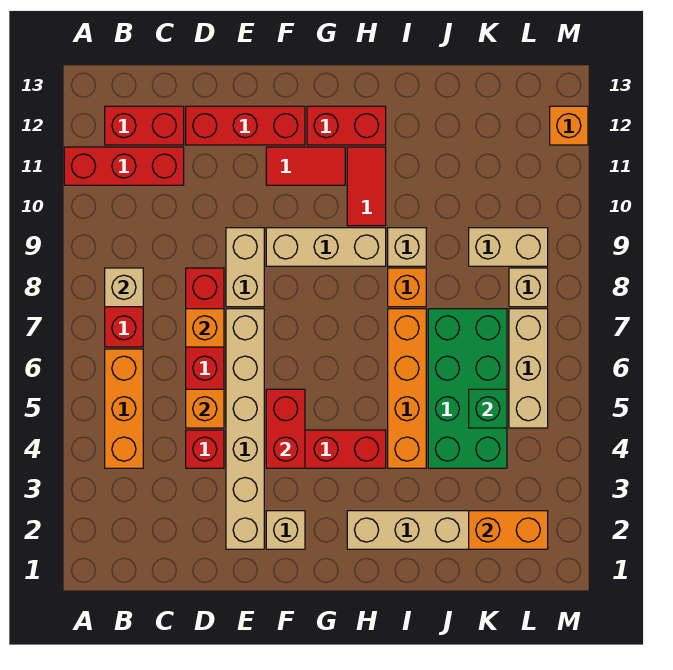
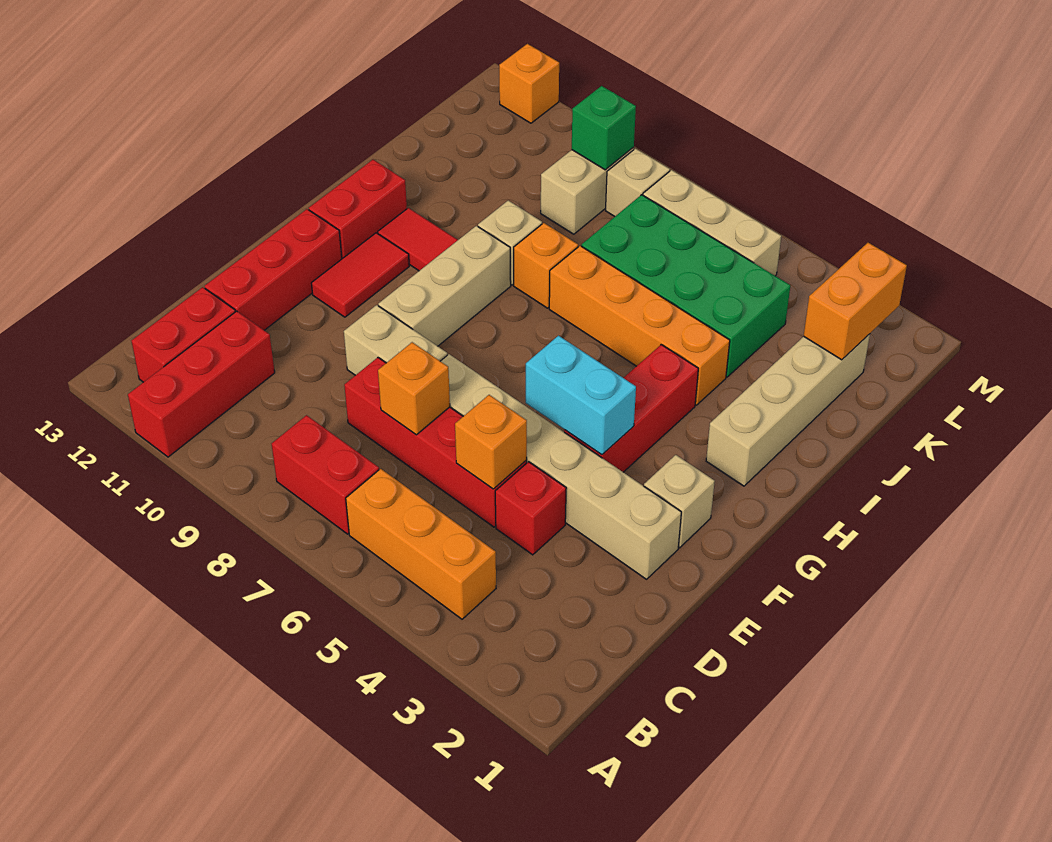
tan 1x1 brick [105,268,143,307] -> none
red 1x2 brick [266,389,305,468] -> cyan 1x2 brick [526,336,636,455]
green 1x1 brick [469,389,507,428] -> green 1x1 brick moved to [572,86,636,170]

